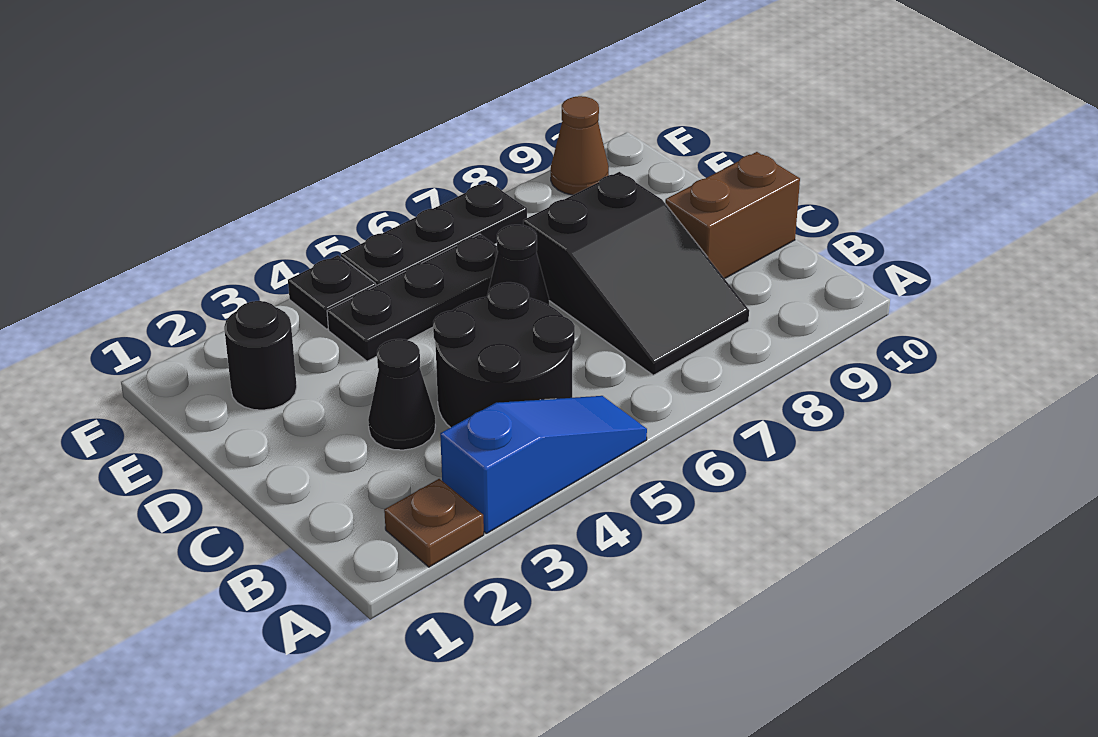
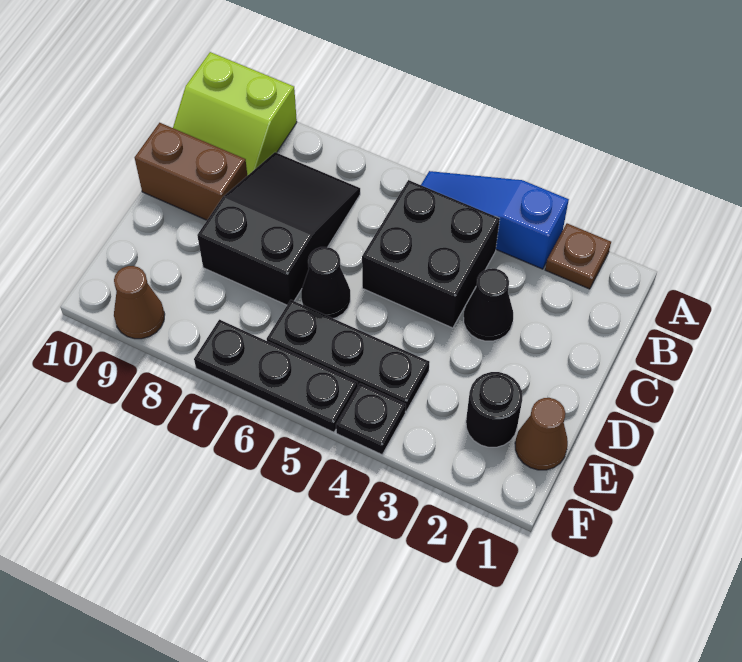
none -> lime 2x2 slope [173,52,297,176]
black 2x2 round brick [433,282,575,428] -> black 2x2 brick [362,180,500,328]
none -> brown 1x1 cone [515,398,568,470]

